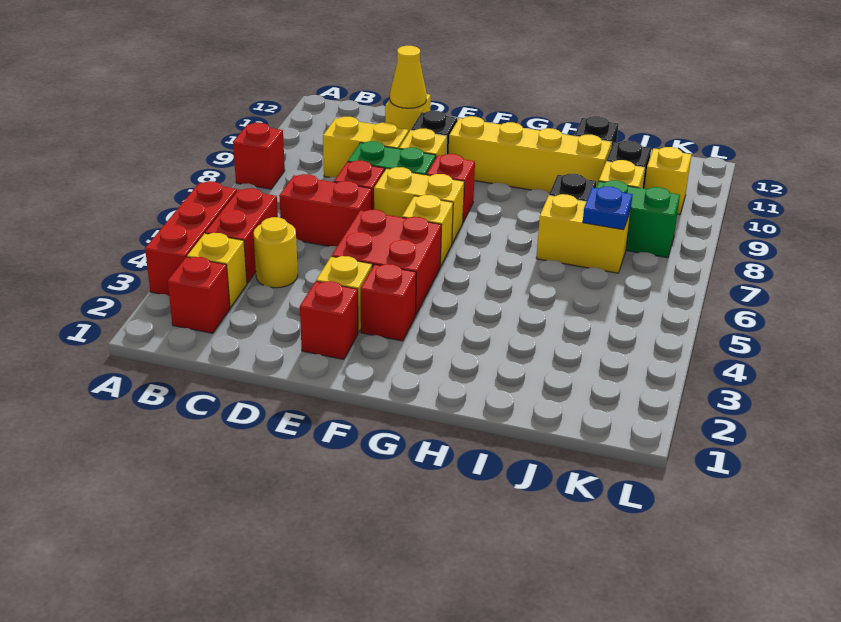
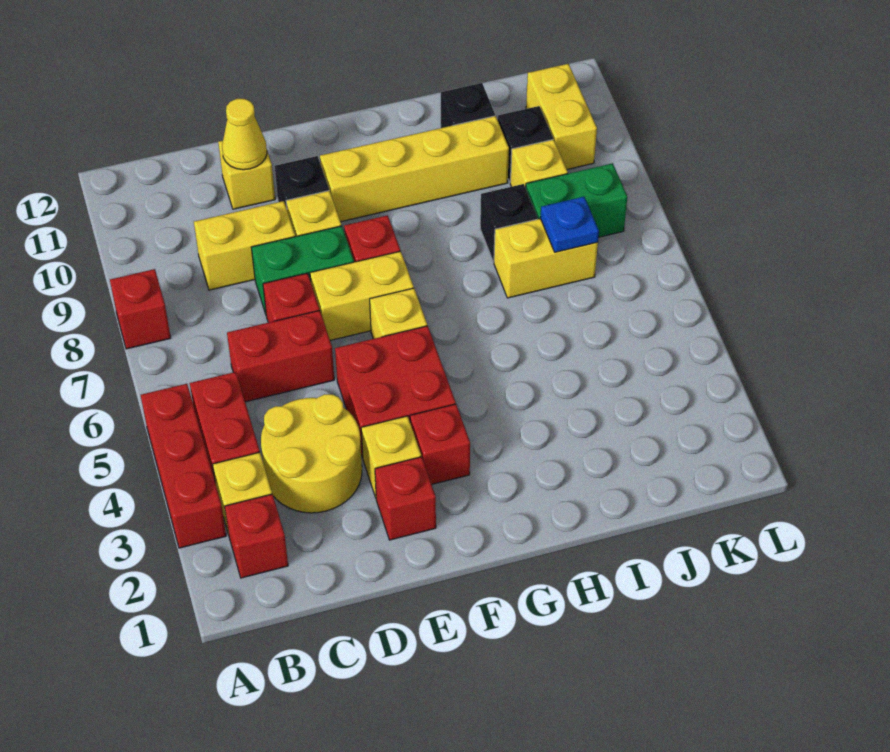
yellow 1x1 round brick [253,217,298,288] -> yellow 2x2 round brick [261,394,362,513]
yellow 1x1 brick [644,147,691,215] -> yellow 1x2 brick [526,64,597,169]

